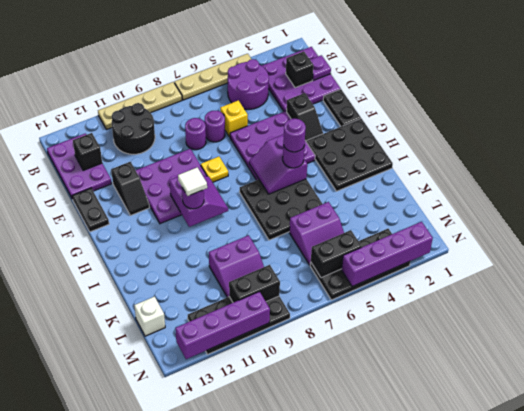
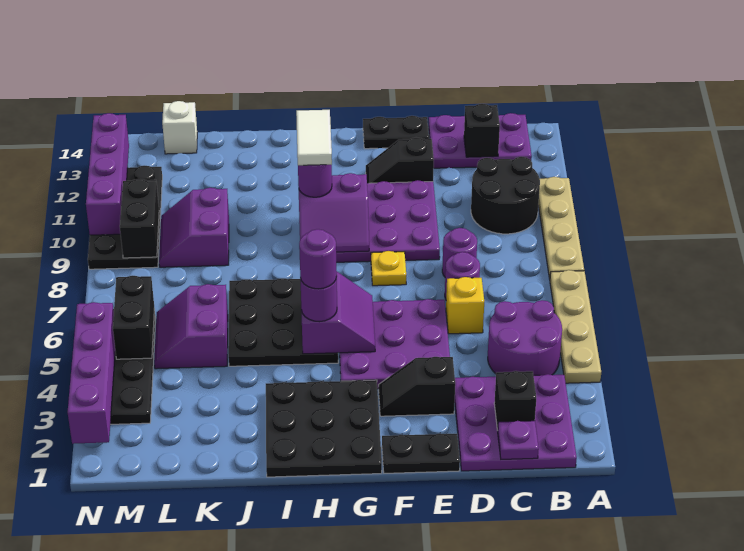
purple 2x2 slope [249,134,307,194] -> purple 2x2 slope turned to [301,272,375,354]
white 1x1 tile [178,167,207,196] -> white 1x2 tile [296,110,332,165]

